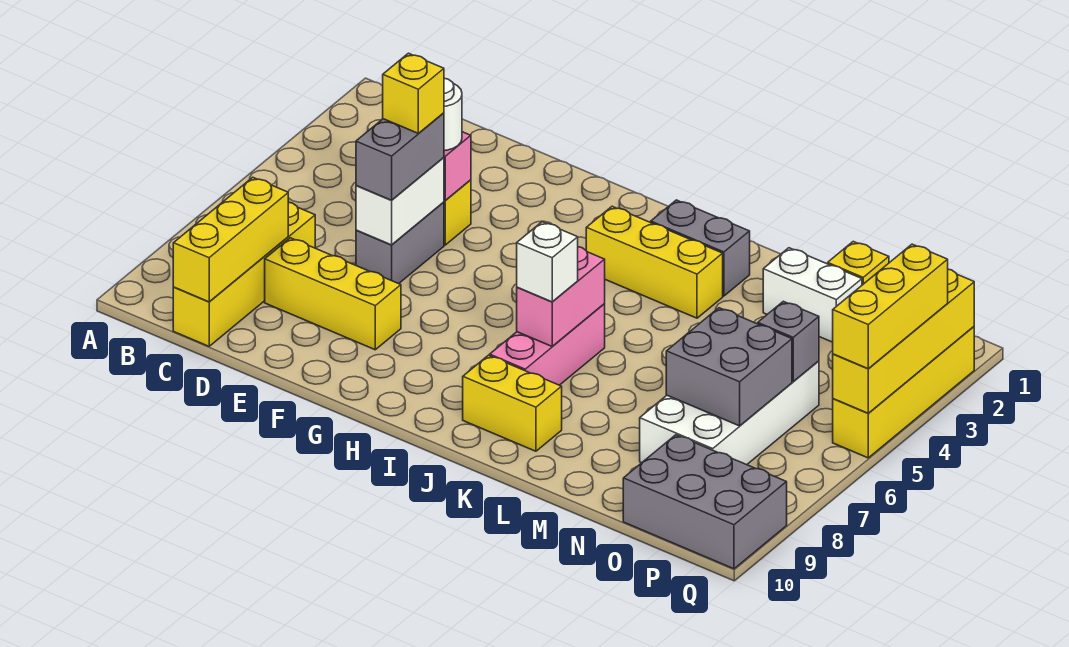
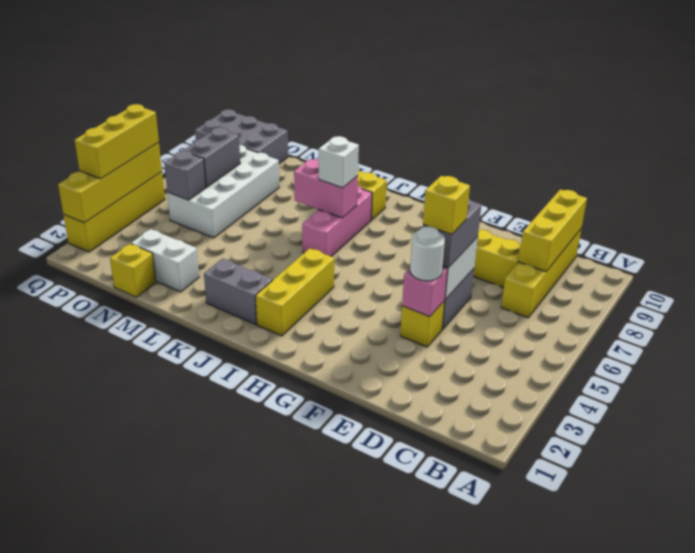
yellow 1x3 brick [586,206,723,318] -> yellow 1x3 brick turned to [256,248,334,336]
pink 1x2 brick [517,247,605,346] -> pink 1x2 brick turned to [294,159,358,218]
grey 2x2 brick [666,308,792,426] -> grey 1x2 brick [183,127,240,187]

